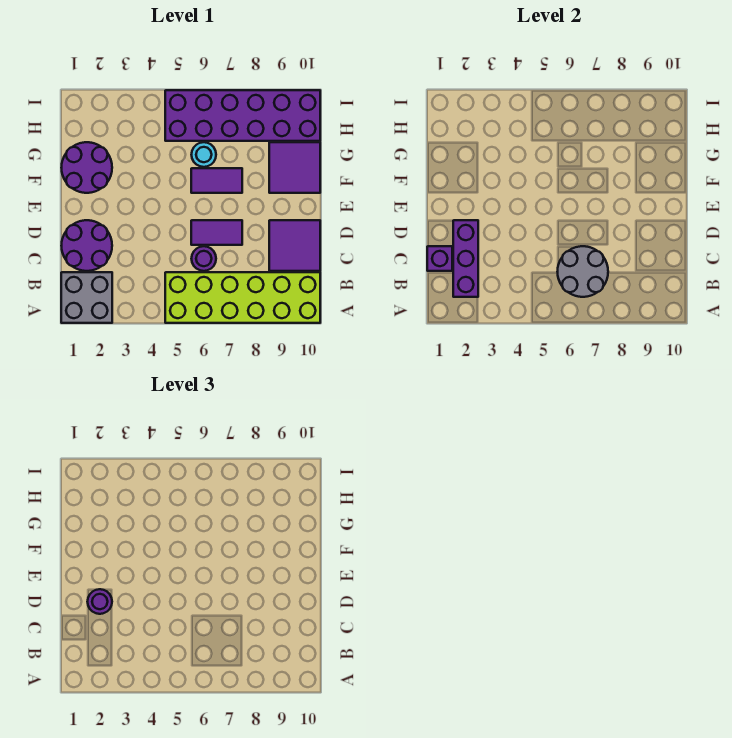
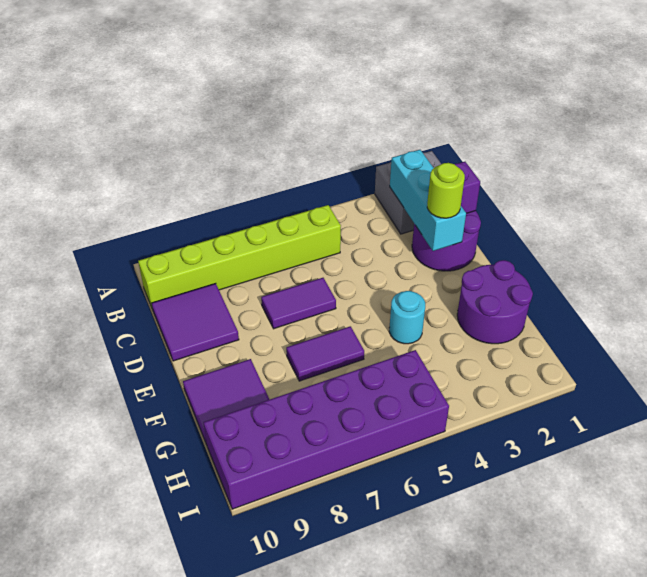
lime 2x6 brick [165,272,320,323] -> lime 1x6 brick [138,205,341,307]
purple 1x3 brick [453,220,478,297] -> cyan 1x3 brick [390,150,466,251]
grey 2x2 round brick [557,246,608,297] -> none
purple 1x1 round brick [191,246,216,271] -> none
purple 1x1 round brick [87,589,112,614] -> lime 1x1 round brick [427,163,465,218]
cyan 1x1 round brick [191,142,216,167] -> cyan 1x1 round brick moved to [389,291,425,344]

